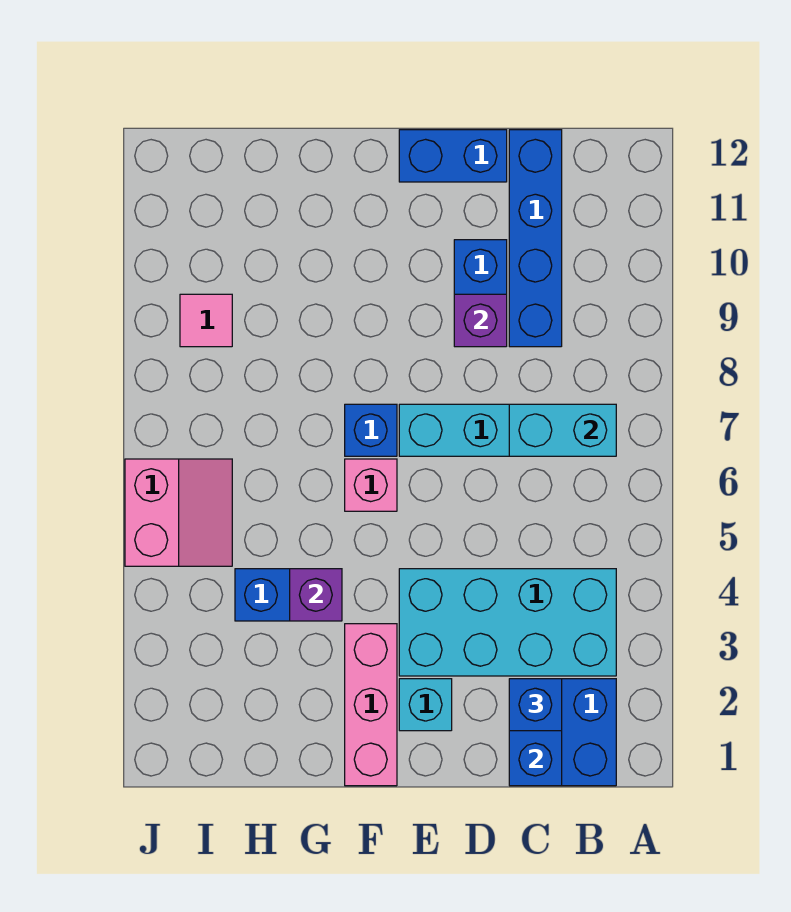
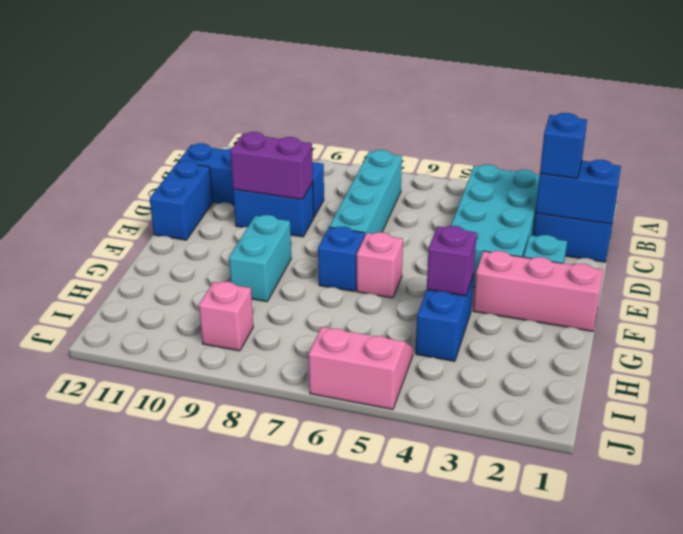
cyan 1x2 brick [509,404,616,456] -> cyan 1x2 brick moved to [229,215,291,302]
purple 1x1 brick [454,294,507,347] -> purple 1x2 brick [230,132,313,199]
pink 1x1 tile [180,294,232,347] -> pink 1x1 brick [199,282,253,351]

